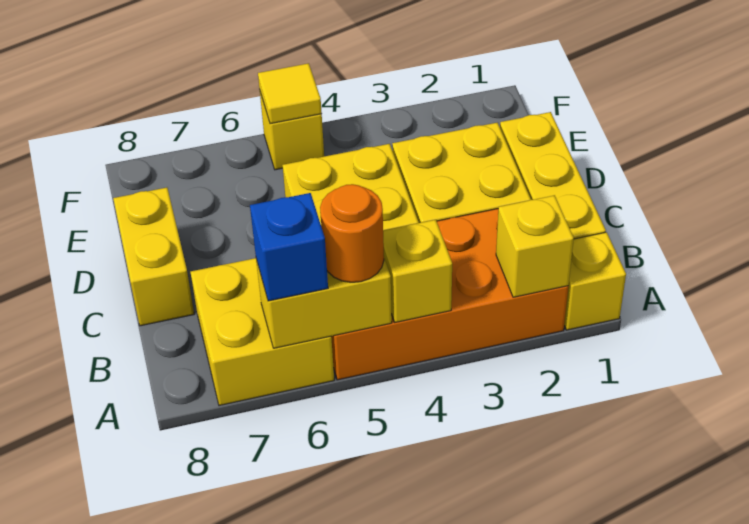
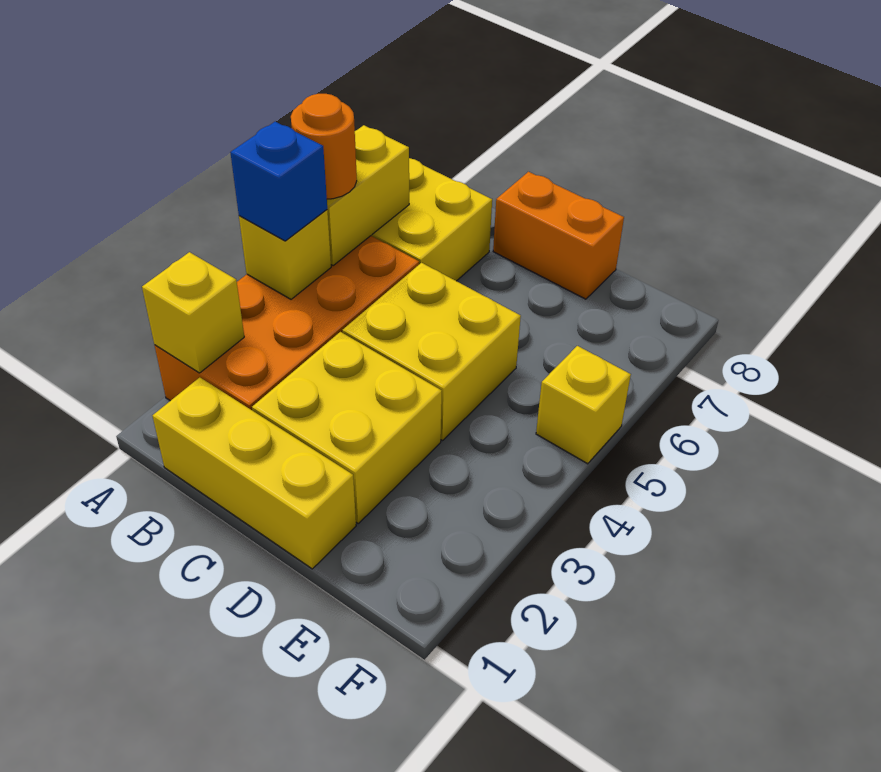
yellow 1x1 brick [564,232,626,330] -> none
blue 1x1 brick [250,193,328,301] -> blue 1x1 brick moved to [230,122,327,241]
yellow 1x2 brick [113,188,194,326] -> orange 1x2 brick [493,172,624,299]
yellow 1x1 tile [258,63,322,124] -> none

